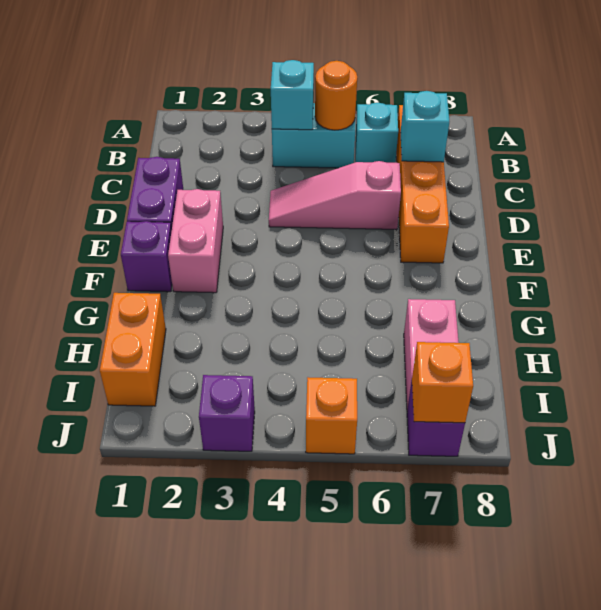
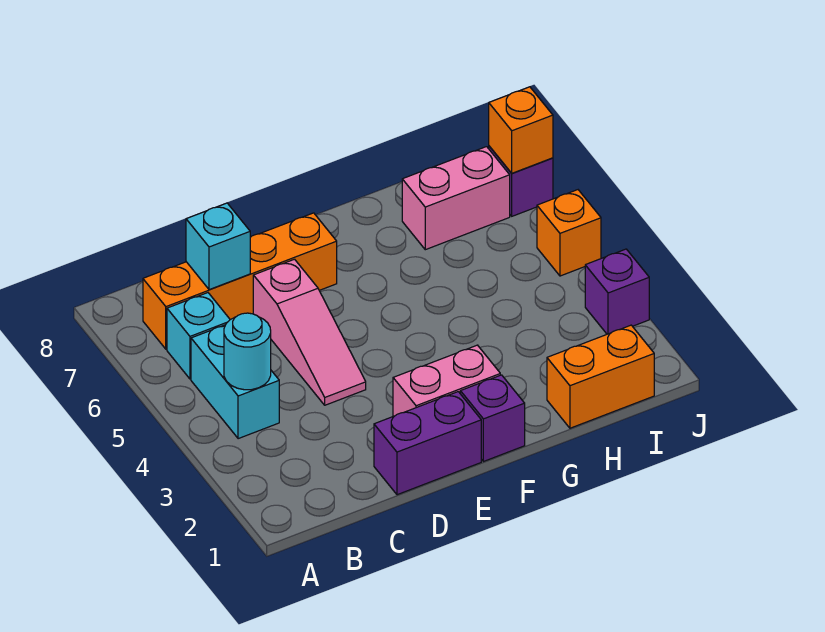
cyan 1x1 brick [271,60,314,130] -> cyan 1x1 round brick [224,313,271,390]
orange 1x1 round brick [315,61,357,130] -> none

